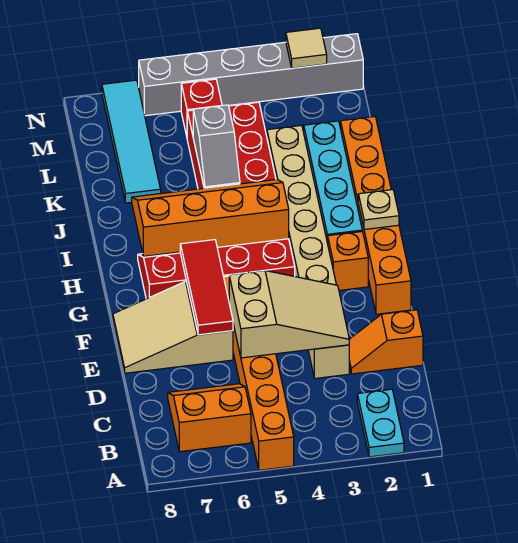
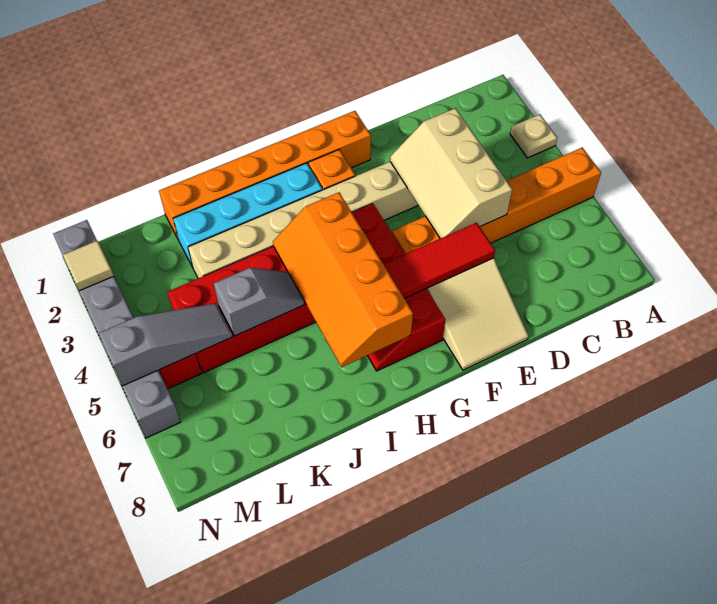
cyan 1x2 plate [357,389,404,457] -> none
orange 2x2 slope [168,384,251,452] -> none
orange 1x2 slope [349,310,423,374] -> none
tan 2x3 slope [229,270,349,358] -> tan 2x3 slope turned to [390,108,512,239]
tan 1x1 plate [358,190,399,230] -> tan 1x1 plate moved to [510,114,557,158]
cyan 1x4 tile [102,80,161,203] -> none
none -> grey 1x3 slope [99,303,232,386]

